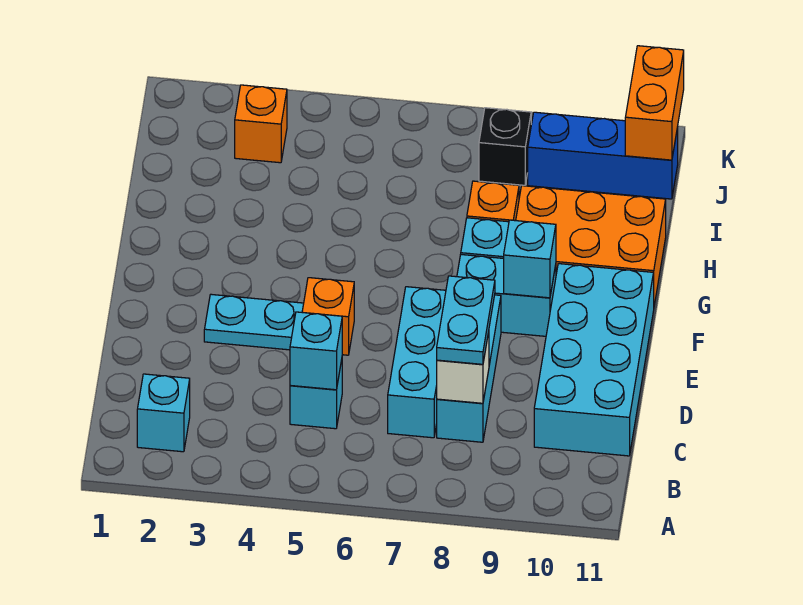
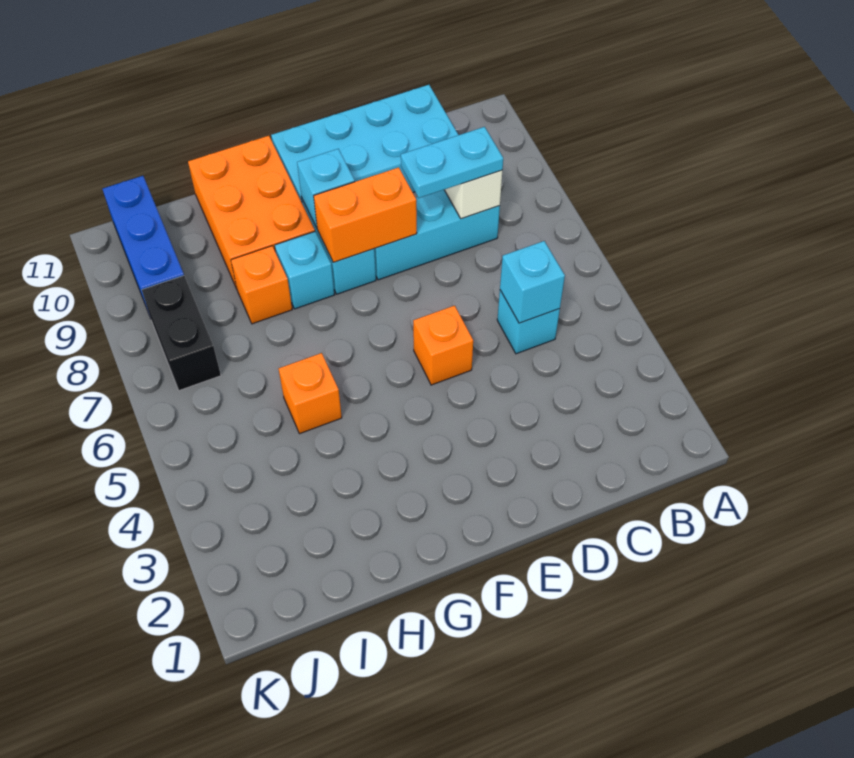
cyan 1x1 brick [137,374,190,452] -> none
cyan 1x3 brick [388,287,446,438] -> none
cyan 1x2 plate [204,294,304,350] -> none
orange 1x1 brick [235,85,287,163] -> orange 1x1 brick moved to [279,353,342,434]
black 1x1 brick [479,108,531,185] -> black 1x2 brick [142,276,221,391]
orange 1x2 brick [625,46,684,160] -> orange 1x2 brick moved to [314,167,417,262]

